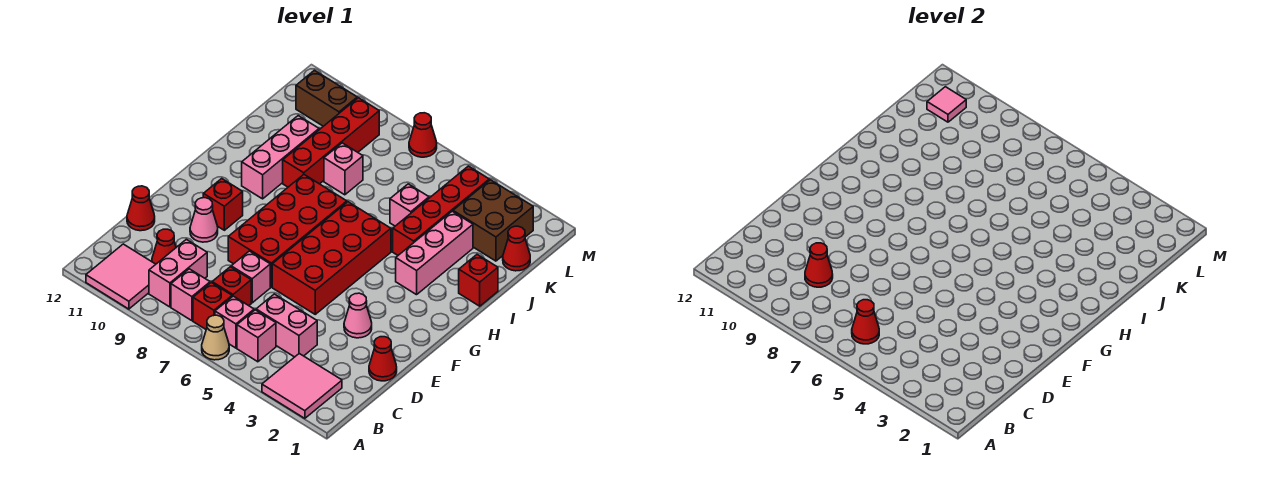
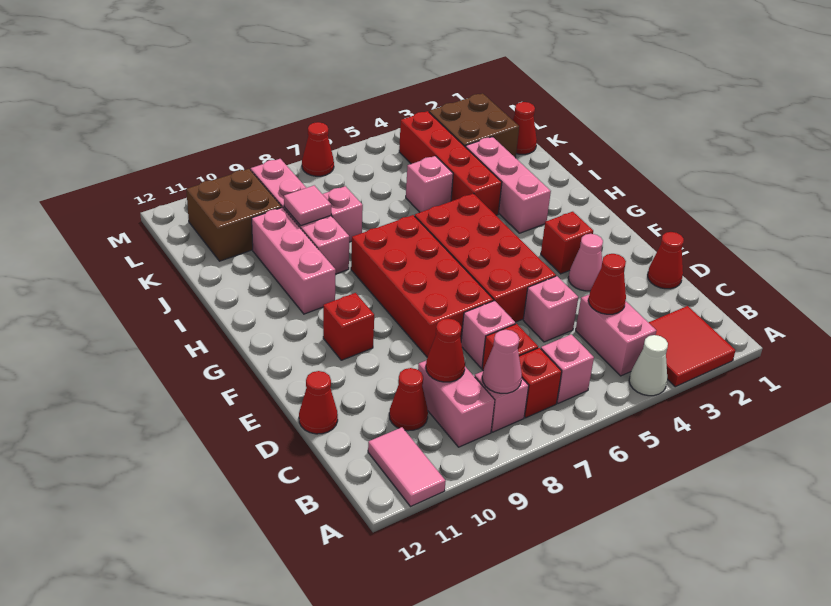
pink 2x2 tile [262,354,342,418] -> red 2x2 tile [648,306,736,387]
none -> white 1x1 cone [629,335,668,396]
tan 1x1 cone [202,315,229,360] -> none
pink 2x2 tile [86,244,156,309] -> pink 1x2 tile [368,427,446,507]
pink 1x1 brick [237,310,276,362] -> pink 1x1 brick moved to [523,276,578,342]
red 1x1 cone [852,300,879,344] -> red 1x1 cone moved to [588,254,626,314]
pink 1x2 brick [256,294,317,357] -> pink 1x2 brick turned to [576,295,656,376]
pink 1x1 cone [190,198,218,242] -> pink 1x1 cone moved to [482,330,522,393]
red 1x1 brick [459,255,498,306] -> red 1x1 brick moved to [541,212,593,274]
red 1x4 brick [283,98,379,187] -> pink 1x4 brick [251,159,349,274]
brown 1x2 brick [296,70,357,126] -> brown 2x2 brick [186,169,282,261]
pink 1x1 tile [927,87,966,122] -> pink 1x1 tile moved to [284,185,331,226]

